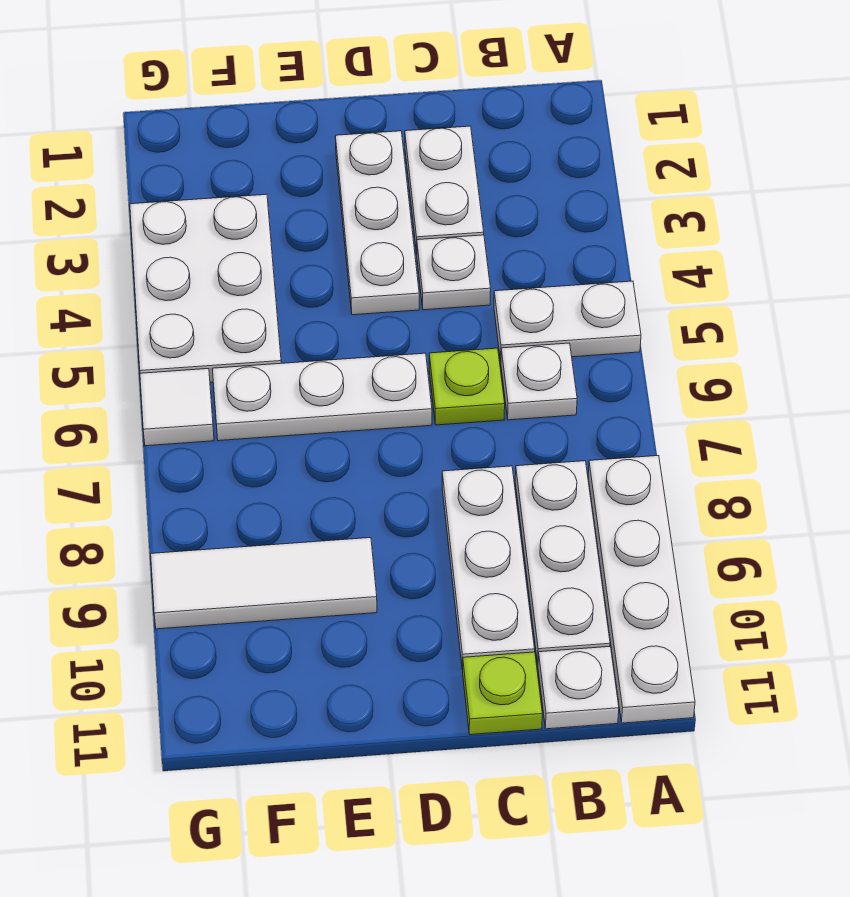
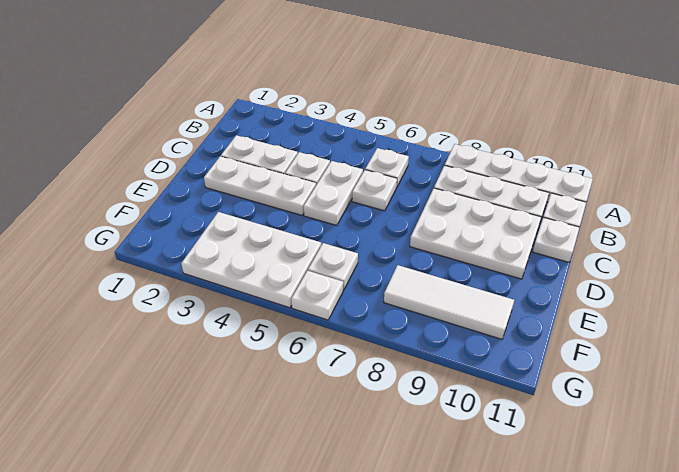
white 1x2 plate [494,281,641,361] -> white 1x2 plate moved to [304,161,363,225]
lime 1x1 plate [429,348,505,425] -> white 1x1 plate [352,170,397,211]
white 1x3 plate [442,466,535,670] -> white 2x3 plate [410,188,541,279]
lime 1x1 plate [463,652,542,735] -> white 1x1 plate [533,217,580,262]
white 1x3 plate [213,353,432,441] -> white 1x1 plate [308,243,358,290]
white 1x3 tile [151,538,377,629] -> white 1x3 tile turned to [384,265,514,339]
white 1x1 tile [140,369,214,446] -> white 1x1 plate [291,271,343,320]

